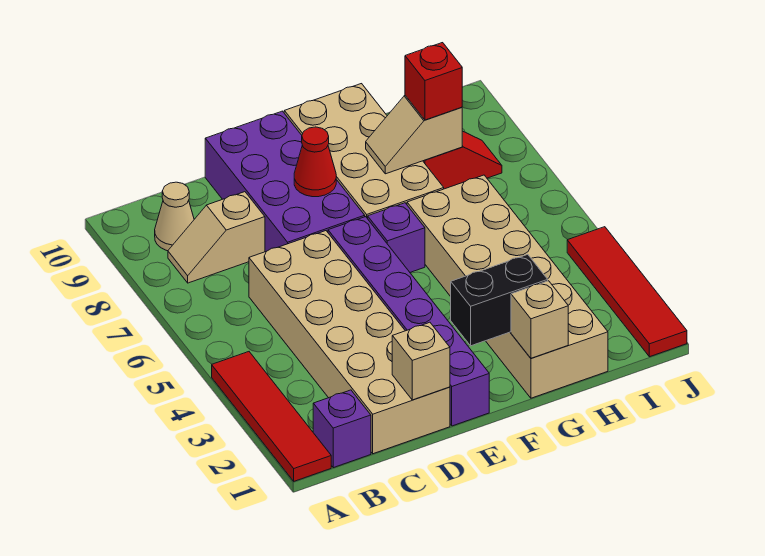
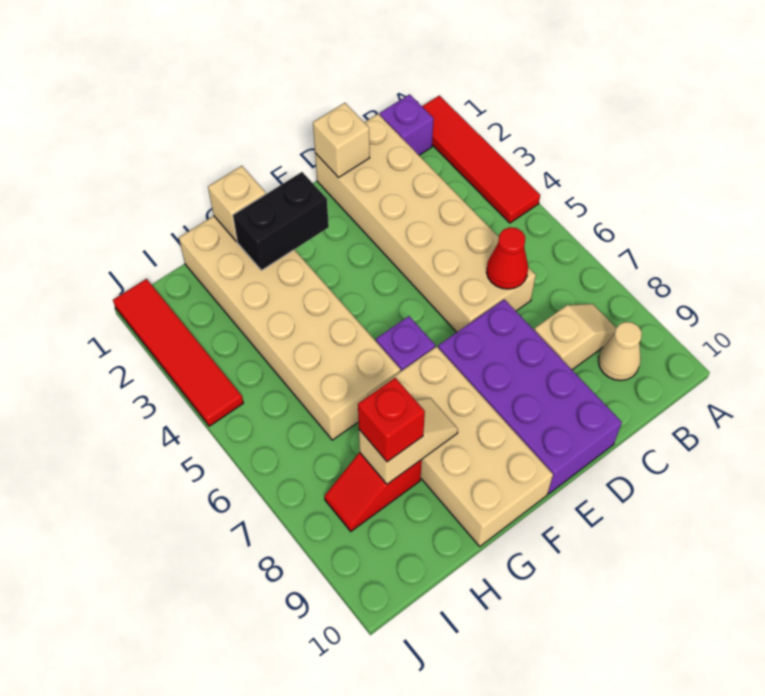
purple 1x6 brick [328,217,489,426] -> none
red 1x1 cone [294,127,336,197] -> red 1x1 cone moved to [487,227,528,289]

